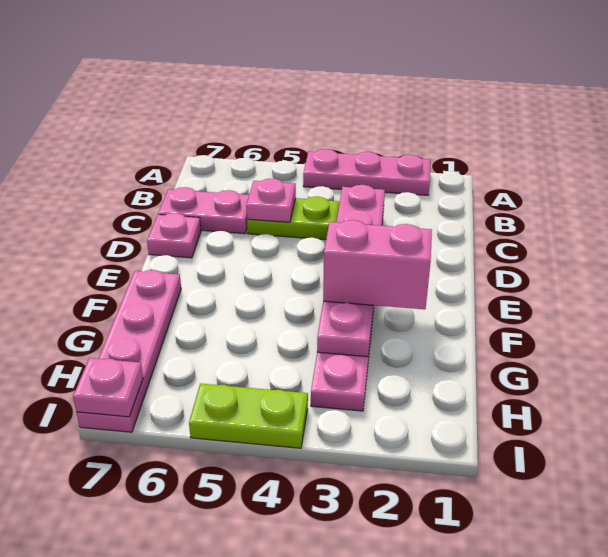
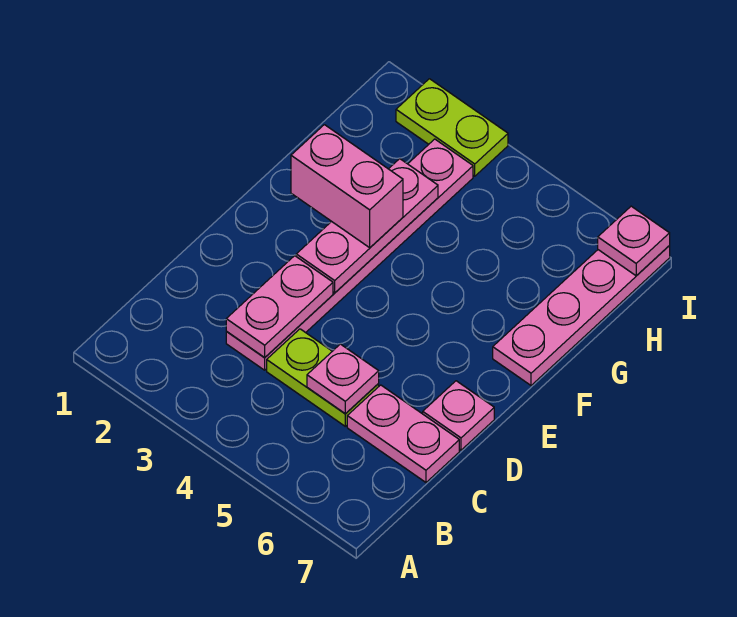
pink 1x3 plate [303,149,431,195] -> none
lime 1x2 plate [189,383,308,448] -> lime 1x2 plate moved to [396,79,508,176]

